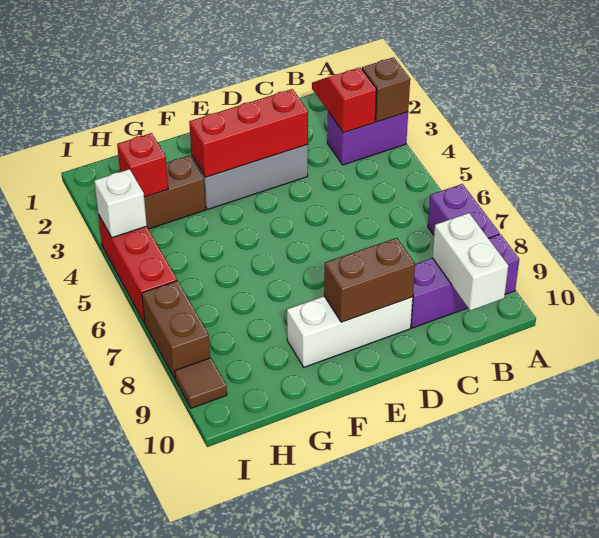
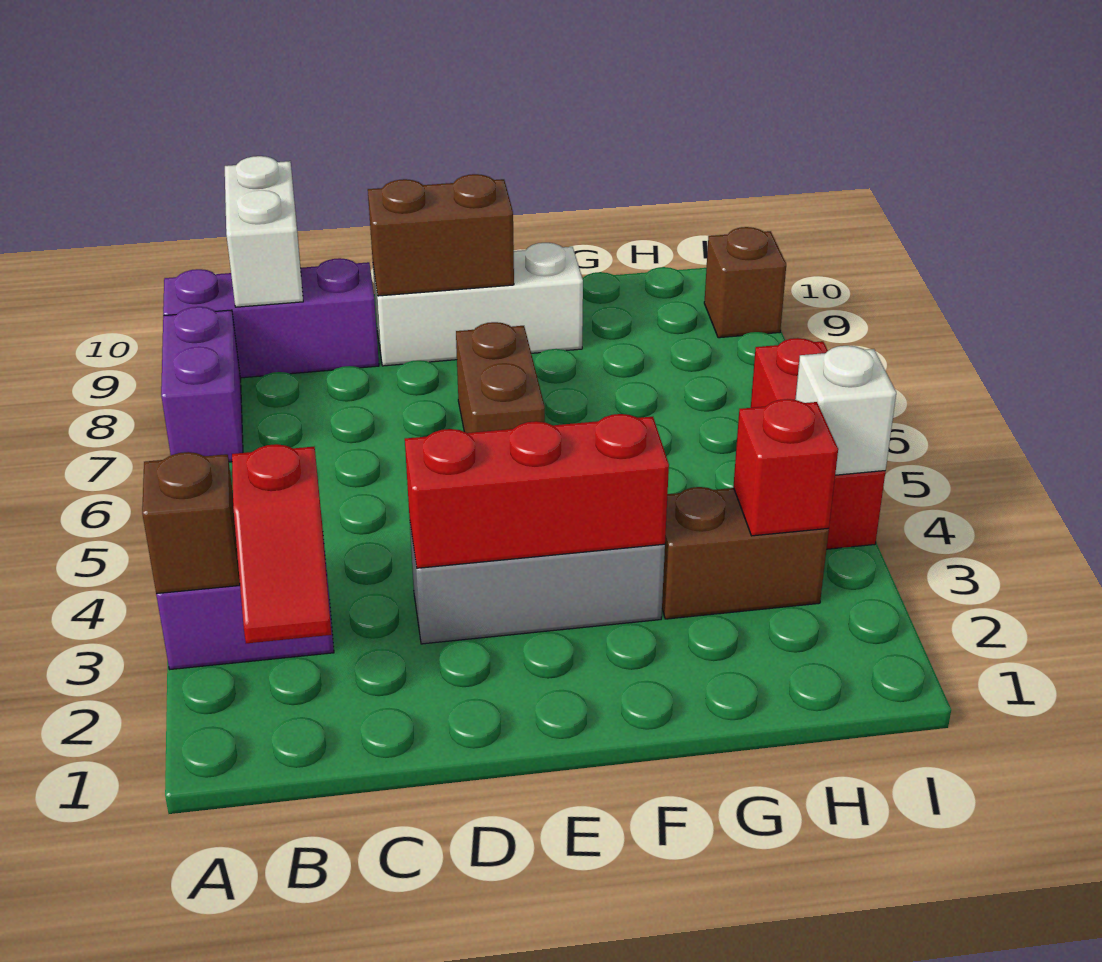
brown 1x2 brick [142,281,210,379] -> brown 1x2 brick moved to [456,322,545,433]
brown 1x1 tile [175,358,227,408] -> brown 1x1 brick [704,227,786,338]

